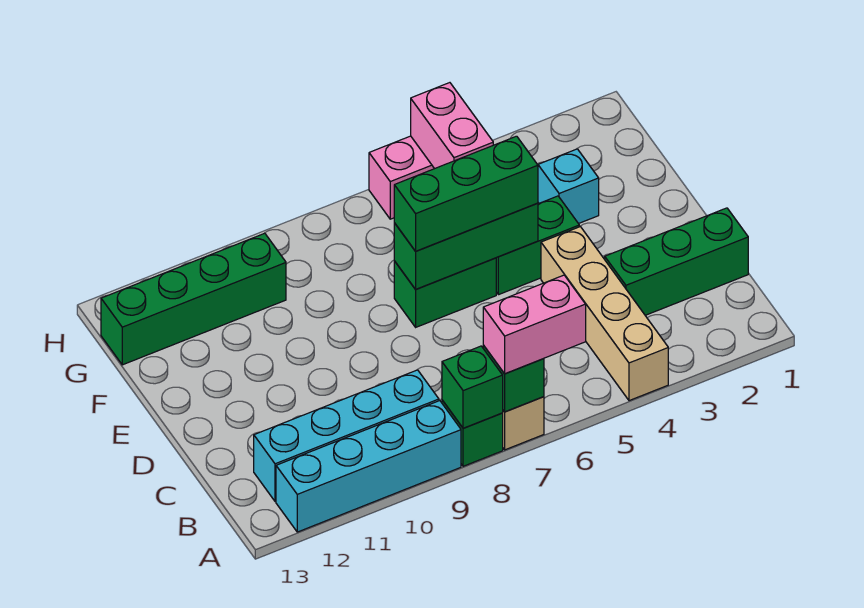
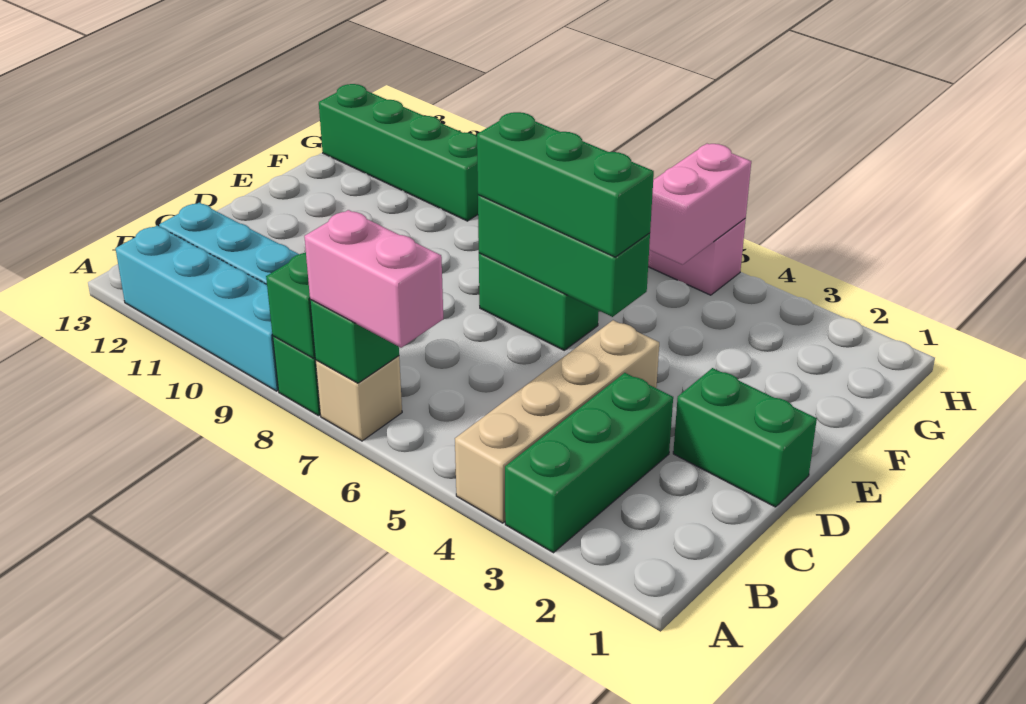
green 1x3 brick [605,208,748,315] -> green 1x3 brick turned to [505,373,673,553]
green 1x2 brick [496,196,579,295] -> green 1x2 brick moved to [673,368,817,507]
cyan 1x1 brick [538,149,599,224] -> none

